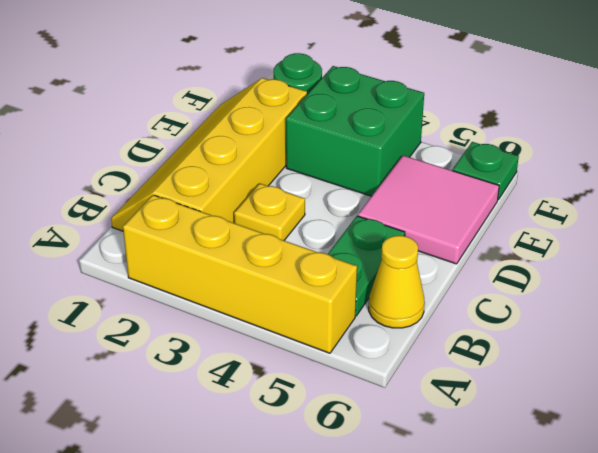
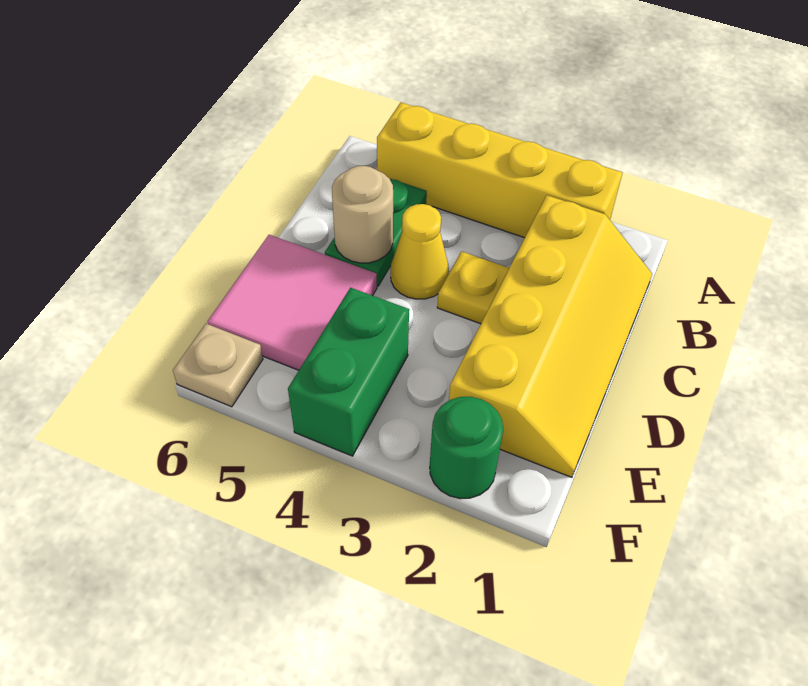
yellow 1x1 cone [369,236,425,328] -> yellow 1x1 cone moved to [391,204,449,299]
none -> tan 1x1 round brick [332,166,393,263]
green 2x2 brick [286,66,424,196] -> green 1x2 brick [288,288,409,456]
green 1x1 plate [453,142,519,200] -> tan 1x1 plate [173,324,263,407]

